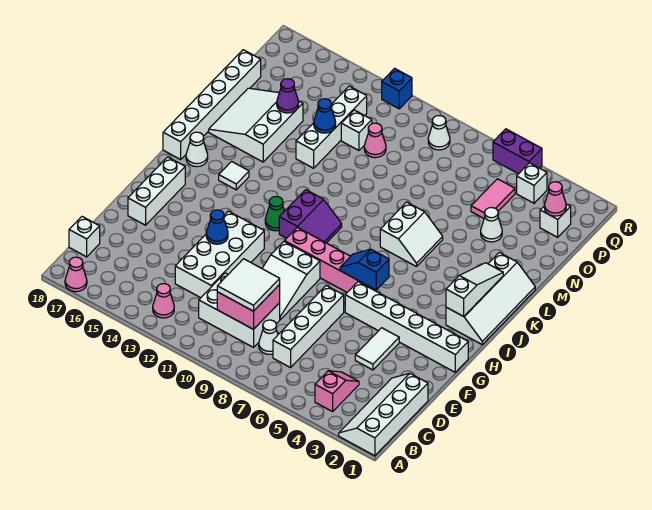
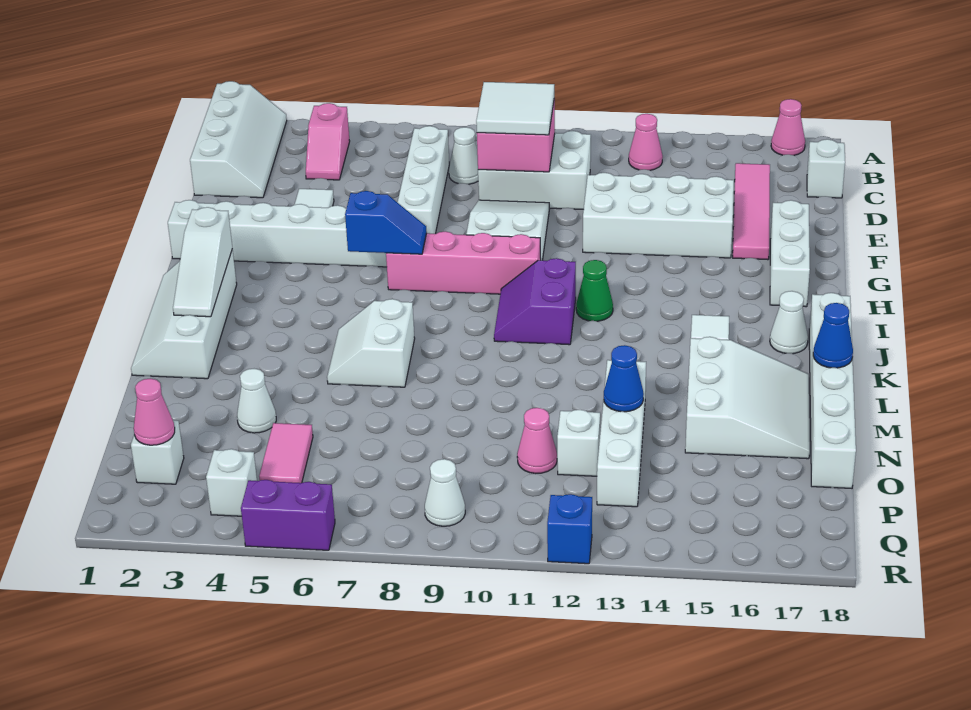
none -> pink 1x4 tile [733,163,770,260]
white 2x4 brick [175,211,264,298] -> white 2x4 brick turned to [583,173,734,258]
blue 1x1 cone [206,210,228,244] -> blue 1x1 cone moved to [813,303,853,368]
purple 1x1 cone [277,79,299,113] -> none

